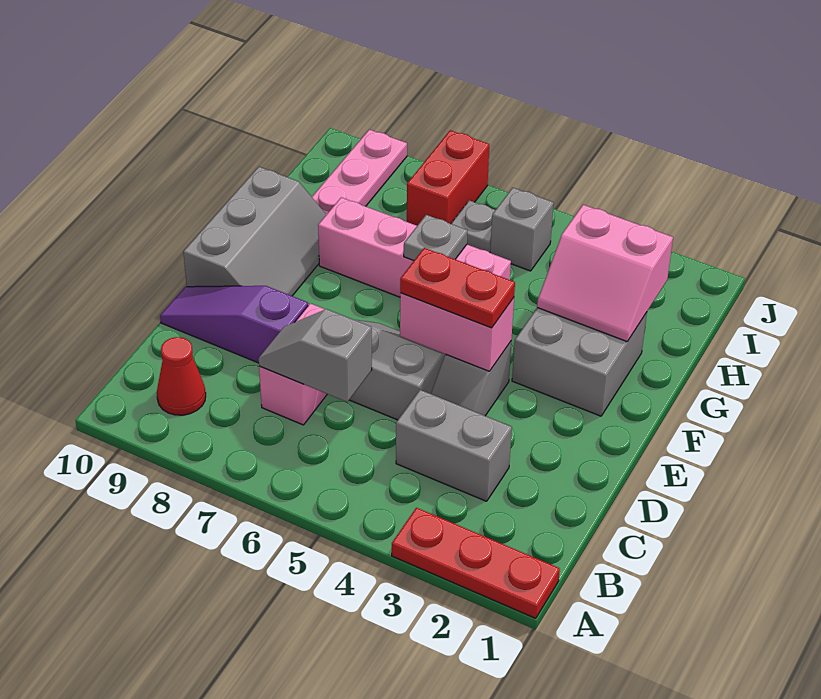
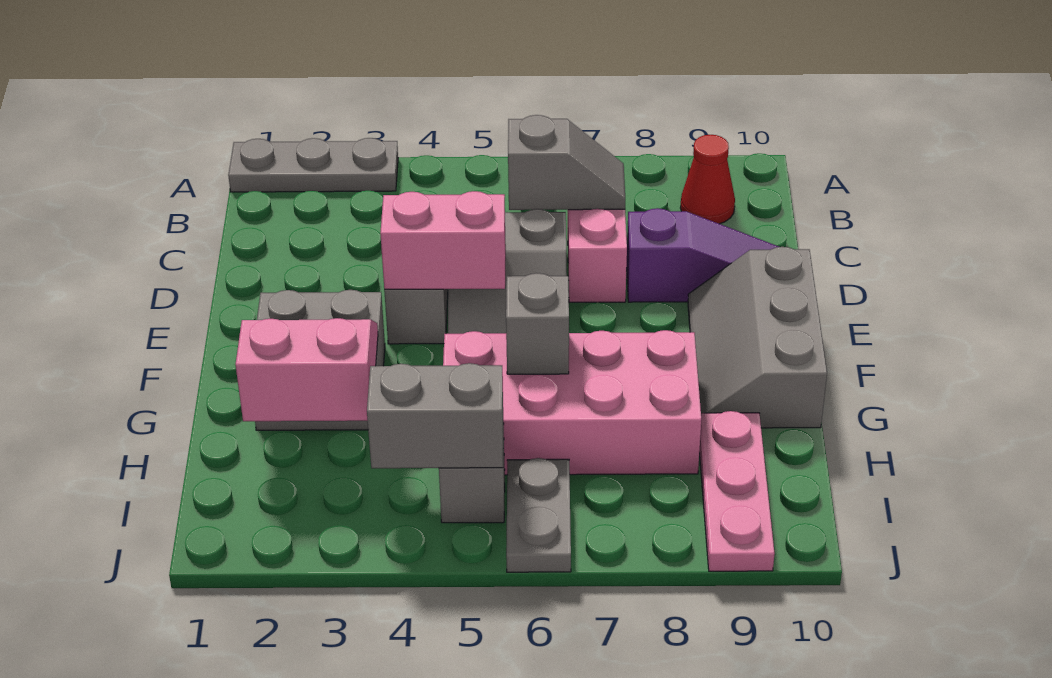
red 1x3 plate [392,508,560,618] -> grey 1x3 plate [228,138,398,192]
grey 1x2 brick [396,390,512,501] -> grey 1x2 brick moved to [367,363,503,468]
red 1x2 plate [400,248,515,328] -> none
pink 1x4 brick [318,197,511,297] -> pink 2x4 brick [443,330,701,475]
grey 1x1 plate [404,215,468,260] -> grey 1x1 brick [506,273,569,374]
grey 1x1 plate [451,200,495,252] -> grey 1x2 plate [506,458,571,572]
red 1x2 brick [407,130,489,226] -> none

